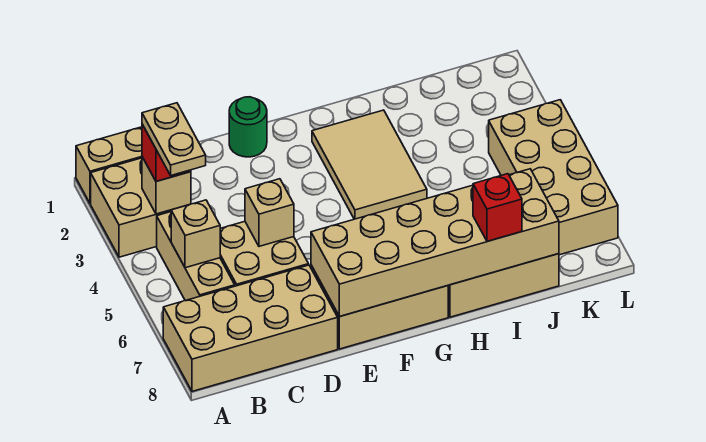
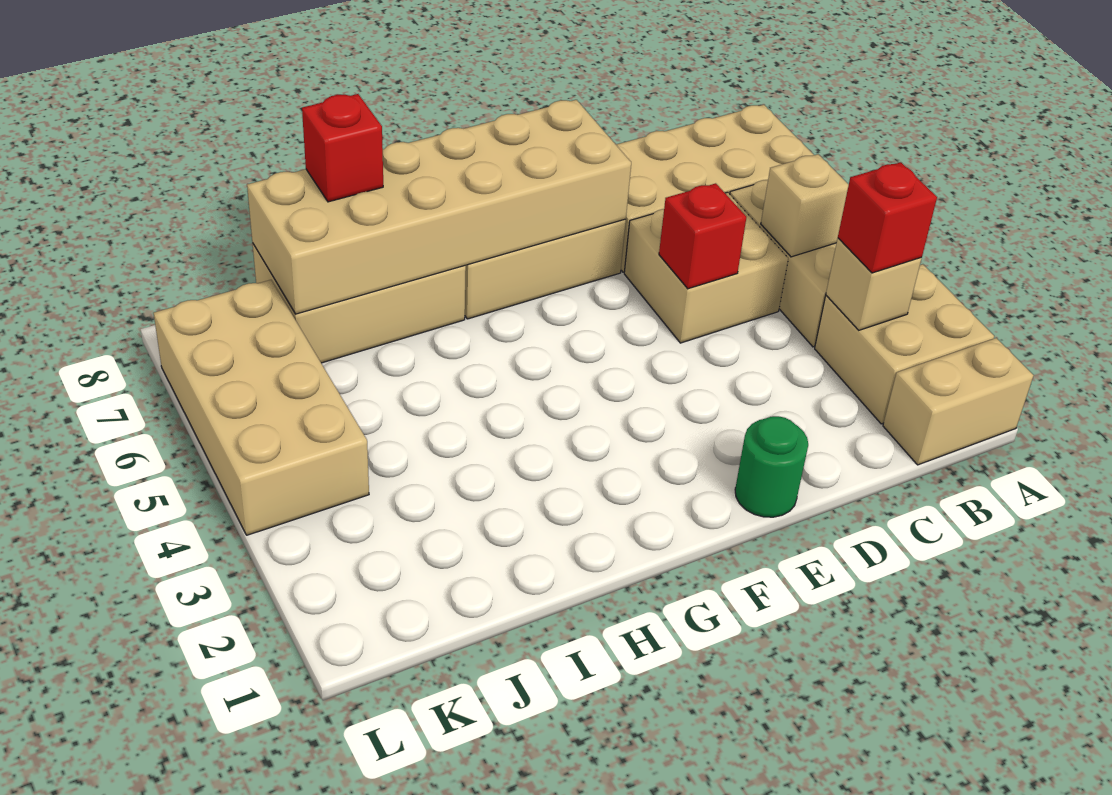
tan 1x2 plate [142,103,206,175] -> none
tan 1x1 brick [245,179,294,246] -> red 1x1 brick [659,183,746,289]
tan 2x3 tile [312,110,427,219] -> none

